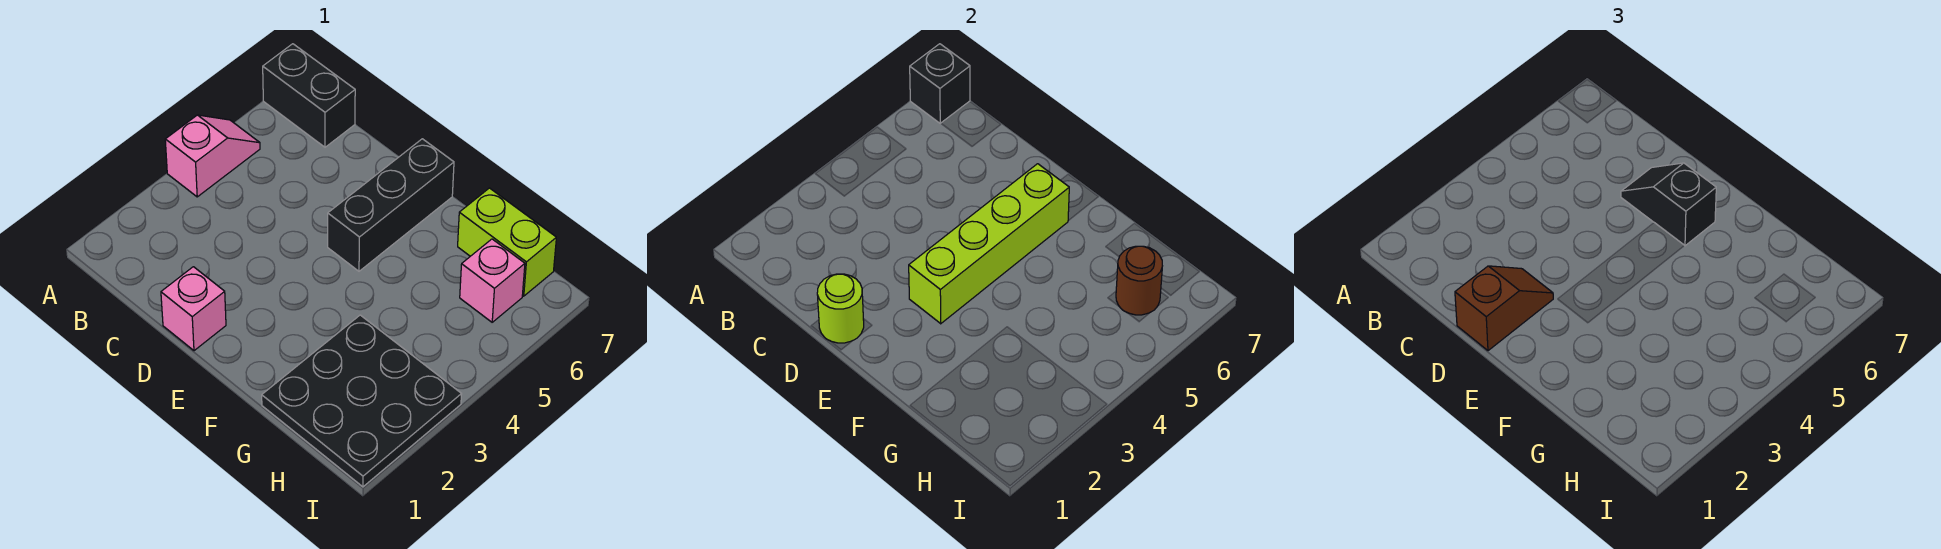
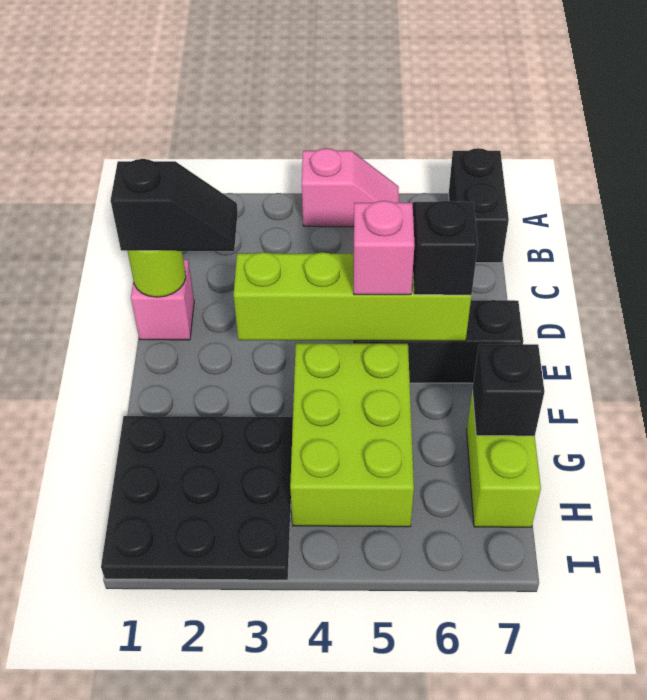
black 1x1 brick [910,44,970,123] -> black 1x1 brick moved to [472,344,544,436]
brown 1x2 slope [1455,266,1553,351] -> black 1x2 slope [111,159,238,251]
none -> lime 2x3 brick [290,343,414,527]
pink 1x1 brick [460,239,525,322] -> pink 1x1 brick moved to [354,201,415,295]
brown 1x1 round brick [1116,246,1162,315] -> none

